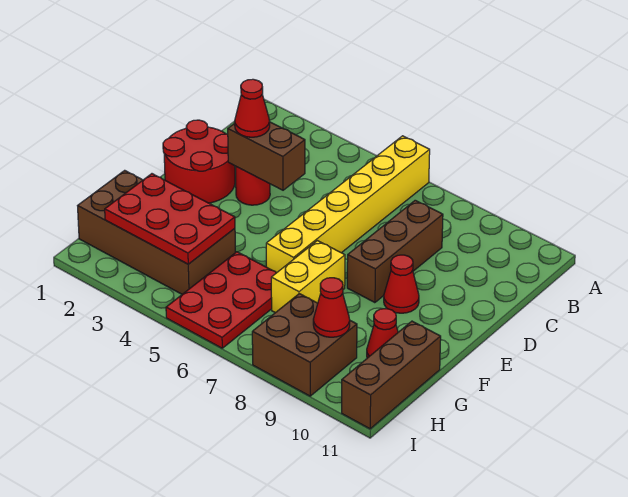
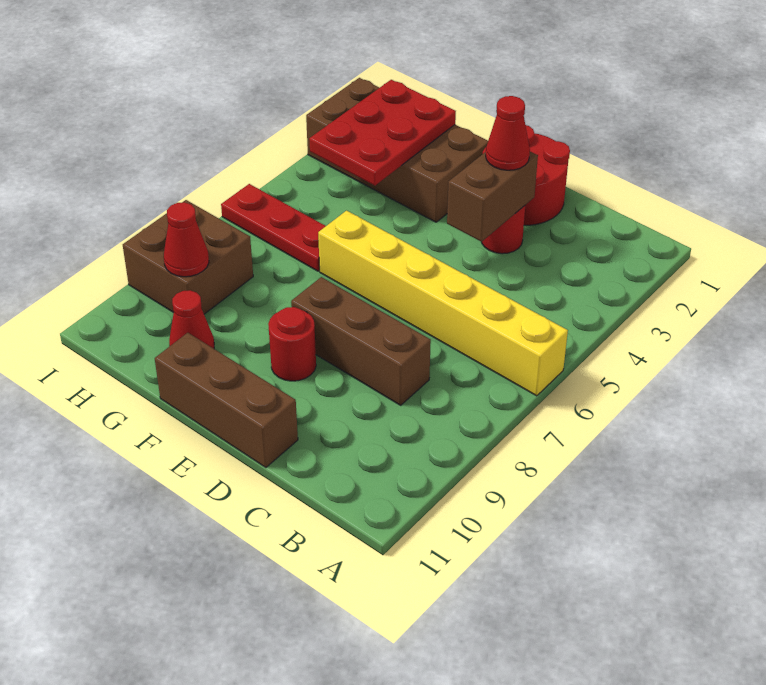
red 1x1 cone [384,255,419,313] -> red 1x1 round brick [268,307,316,381]
yellow 1x2 brick [271,241,345,313] -> none
brown 2x4 brick [78,170,236,294] -> brown 2x4 brick turned to [306,78,488,222]
red 2x3 plate [166,252,276,348] -> red 1x3 plate [221,184,326,271]
brown 1x3 brick [342,321,441,429] -> brown 1x3 brick moved to [155,333,298,467]

